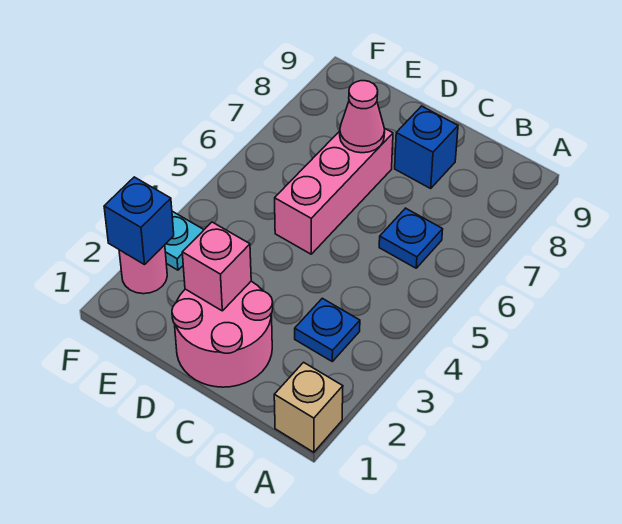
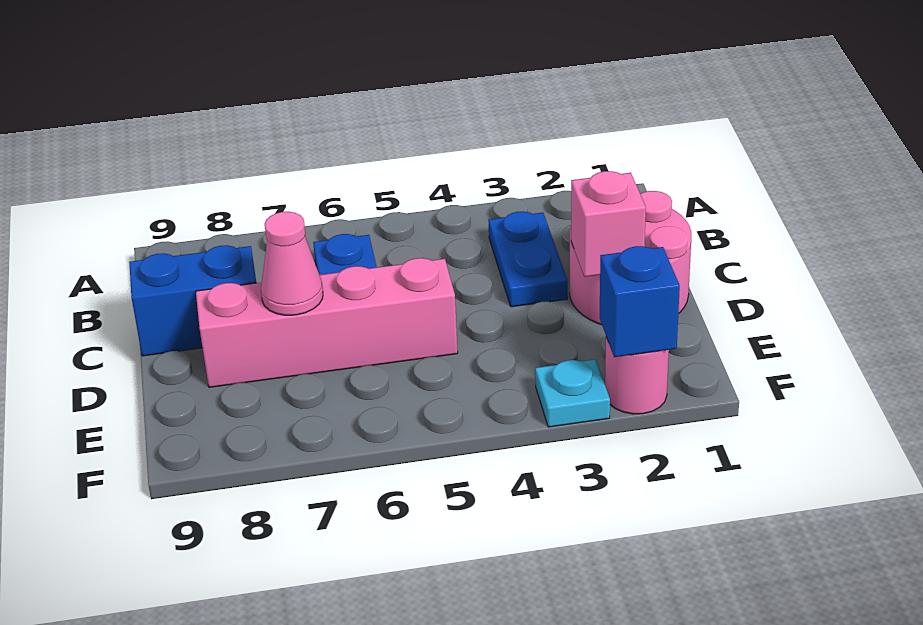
tan 1x1 brick [274,362,343,452] -> none
blue 1x1 plate [295,298,360,361] -> blue 1x2 plate [488,212,568,307]
blue 1x1 brick [395,106,458,188] -> blue 1x2 brick [129,245,256,356]
pink 1x3 brick [275,128,393,254] -> pink 1x4 brick [196,258,458,387]

